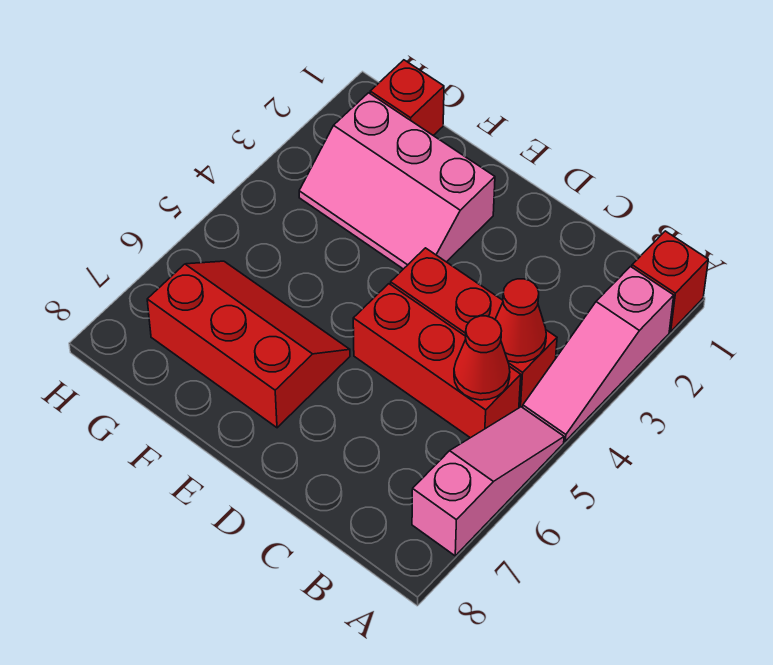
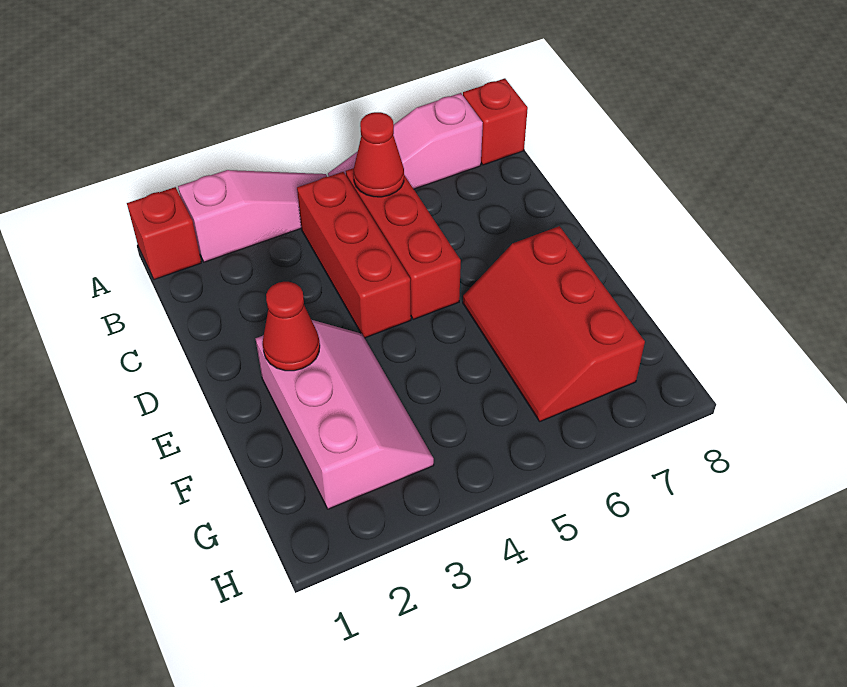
red 1x1 cone [495,279,546,363] -> red 1x1 cone moved to [263,282,320,371]
red 1x1 brick [370,60,444,135] -> red 1x1 brick moved to [463,78,528,165]

